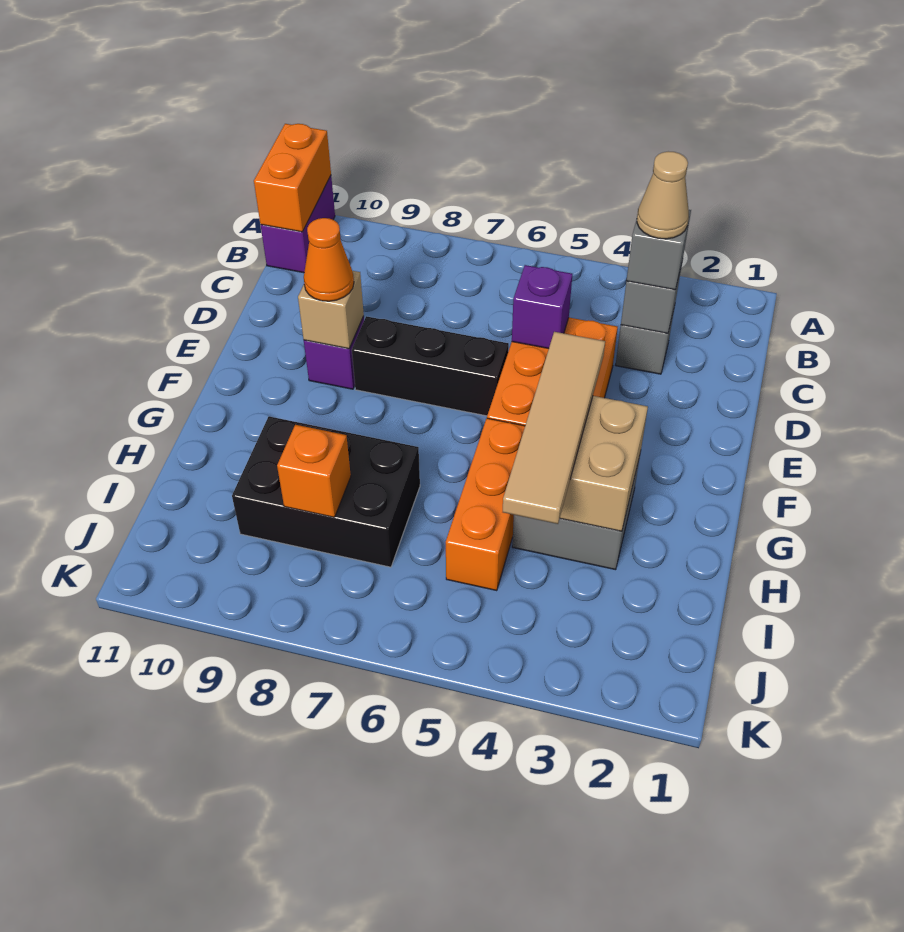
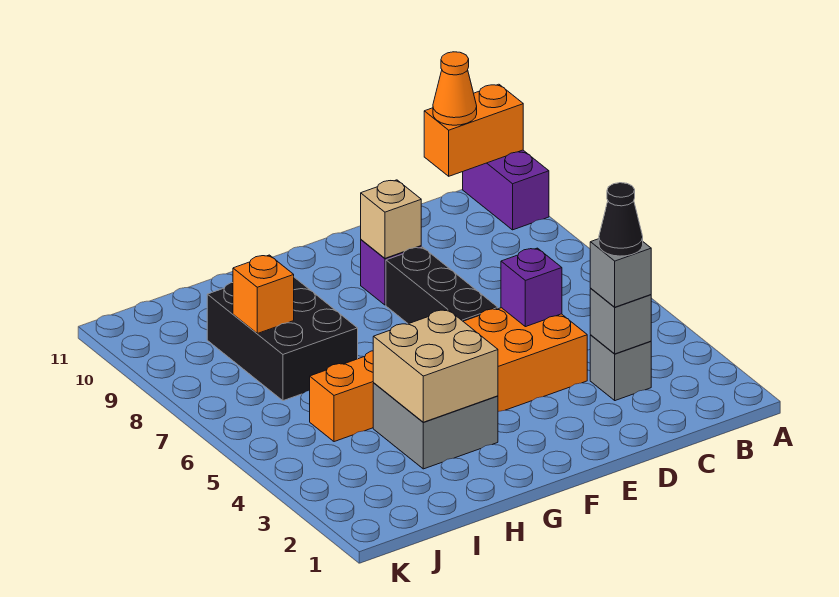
purple 1x2 brick [261,176,335,273] -> purple 1x2 brick turned to [463,150,549,230]
tan 1x1 cone [637,151,689,239] -> black 1x1 cone [599,183,643,256]
orange 1x1 cone [304,218,354,301] -> orange 1x1 cone moved to [433,52,477,125]
tan 1x4 tile [503,332,605,524] -> none

